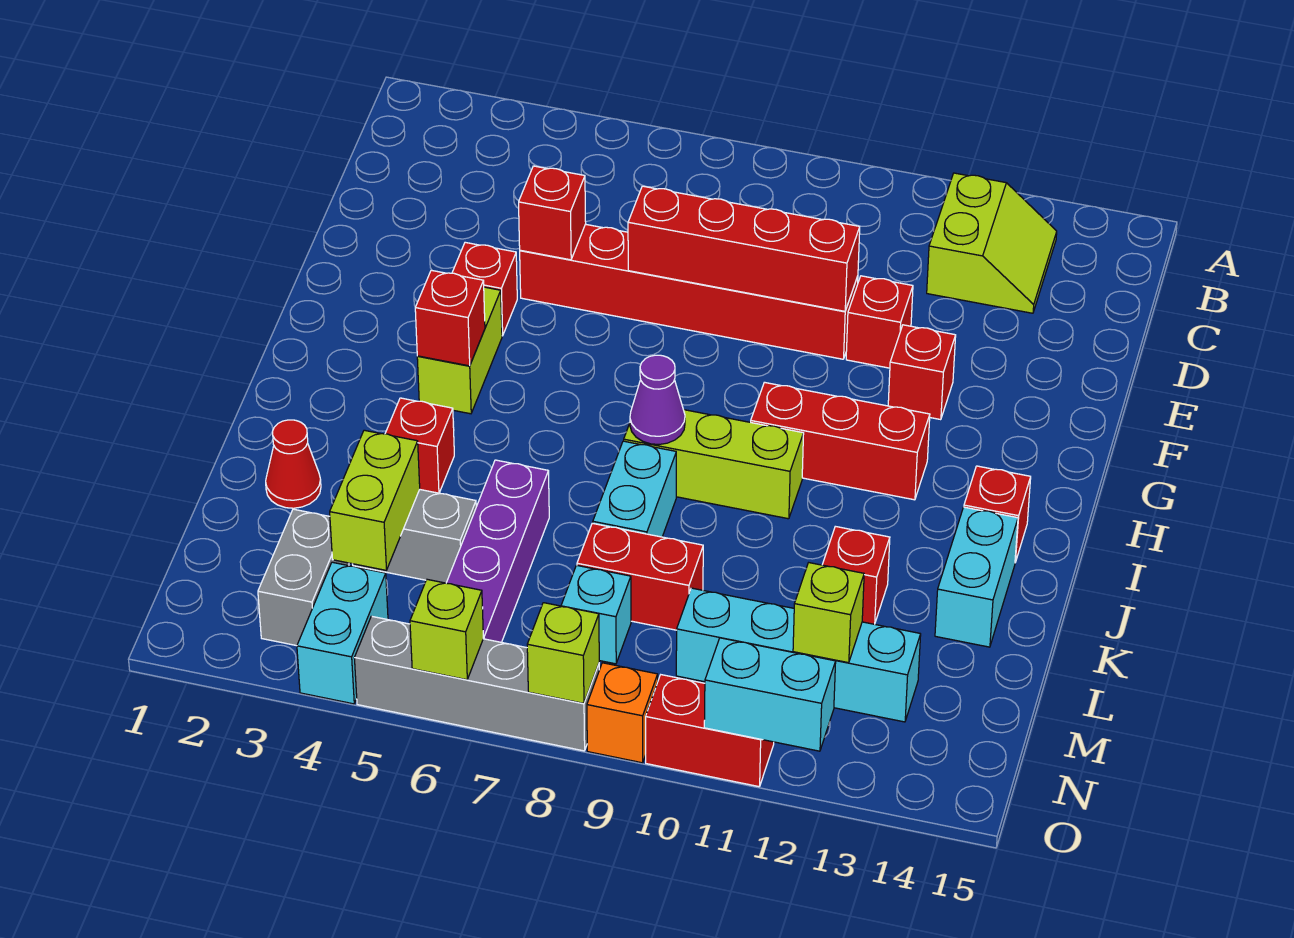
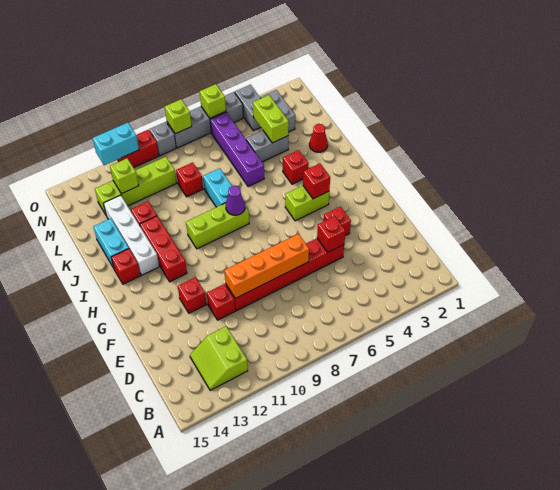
red 1x4 brick [628,186,860,311] -> orange 1x4 brick [224,234,309,298]
lime 1x2 brick [417,287,502,414] -> lime 1x2 brick turned to [285,186,329,221]
red 1x3 brick [751,382,930,500] -> red 1x3 brick turned to [140,216,187,282]
none -> white 1x4 brick [103,195,159,275]
red 1x2 brick [577,523,703,630] -> red 1x1 brick [176,162,203,197]
cyan 1x1 brick [561,565,631,664] -> none
cyan 1x4 brick [676,588,921,722] -> lime 1x4 brick [95,157,177,215]
cyan 1x2 brick [297,562,388,704] -> grey 1x2 brick [235,85,261,131]
orange 1x1 brick [587,663,658,763] -> grey 1x1 brick [149,122,176,156]

